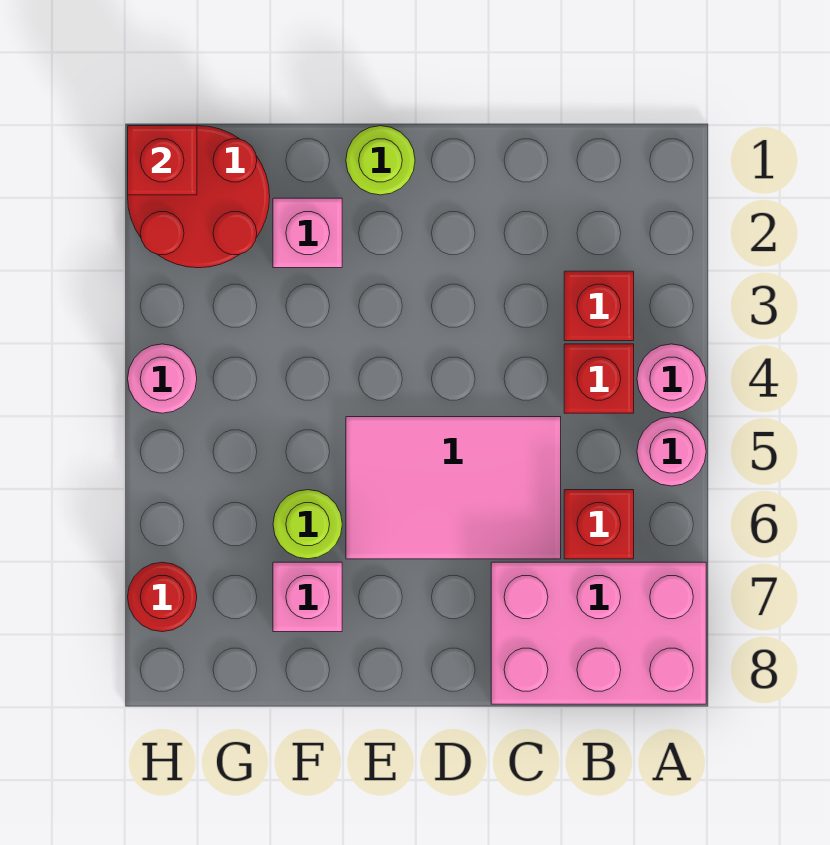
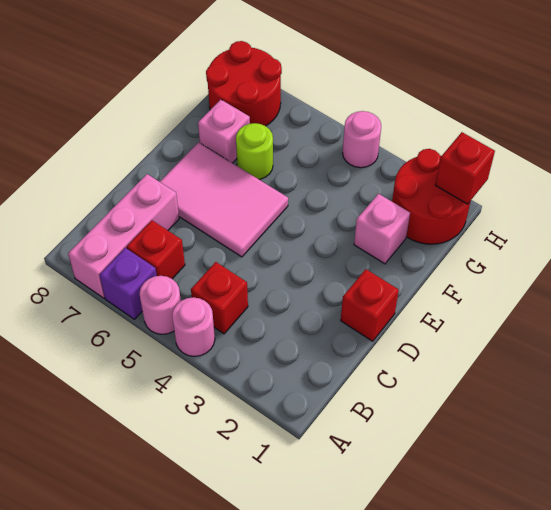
none -> purple 1x1 brick [99,248,157,319]
pink 2x3 brick [491,562,706,704] -> pink 1x3 brick [68,174,179,298]
red 1x1 brick [564,271,634,341] -> red 1x1 brick moved to [341,269,399,341]
pink 2x3 tile [346,417,561,559] -> pink 2x3 tile turned to [160,142,288,257]
lime 1x1 round brick [346,126,415,195] -> none
red 1x1 round brick [128,562,197,632] -> red 2x2 round brick [206,41,282,126]

